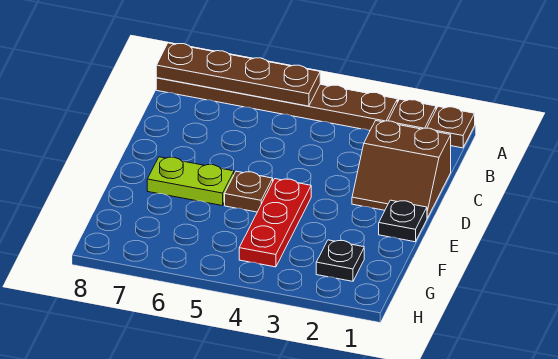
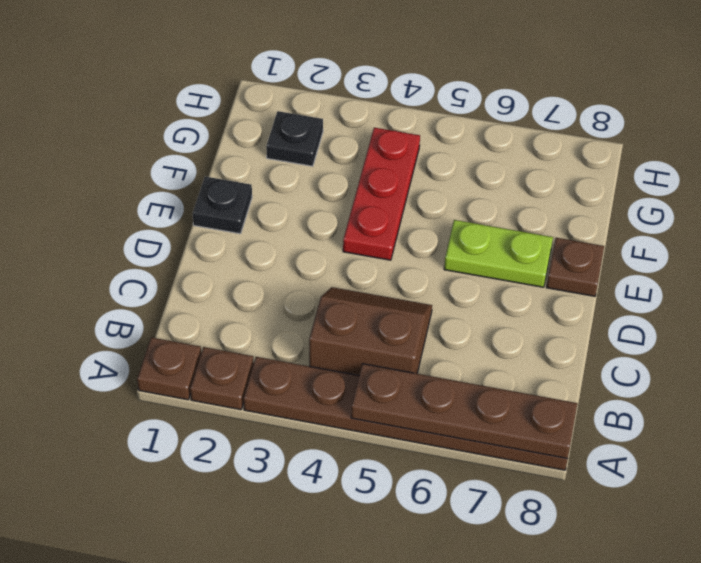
brown 2x2 slope [352,121,451,218] -> brown 2x2 slope moved to [309,287,432,375]
brown 1x1 plate [225,171,273,212] -> brown 1x1 plate moved to [546,238,604,296]

